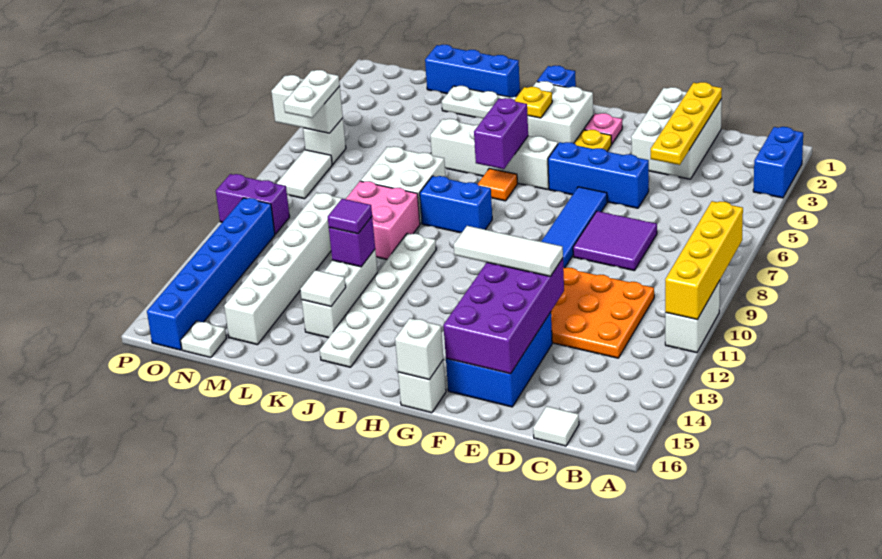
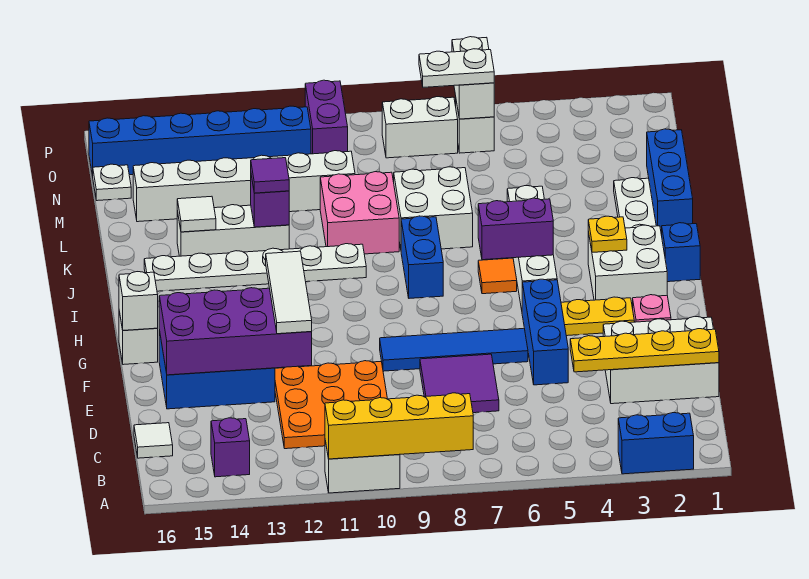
none -> purple 1x1 brick [211,418,250,477]
white 1x2 tile [277,150,332,199] -> white 1x2 brick [382,97,458,158]

